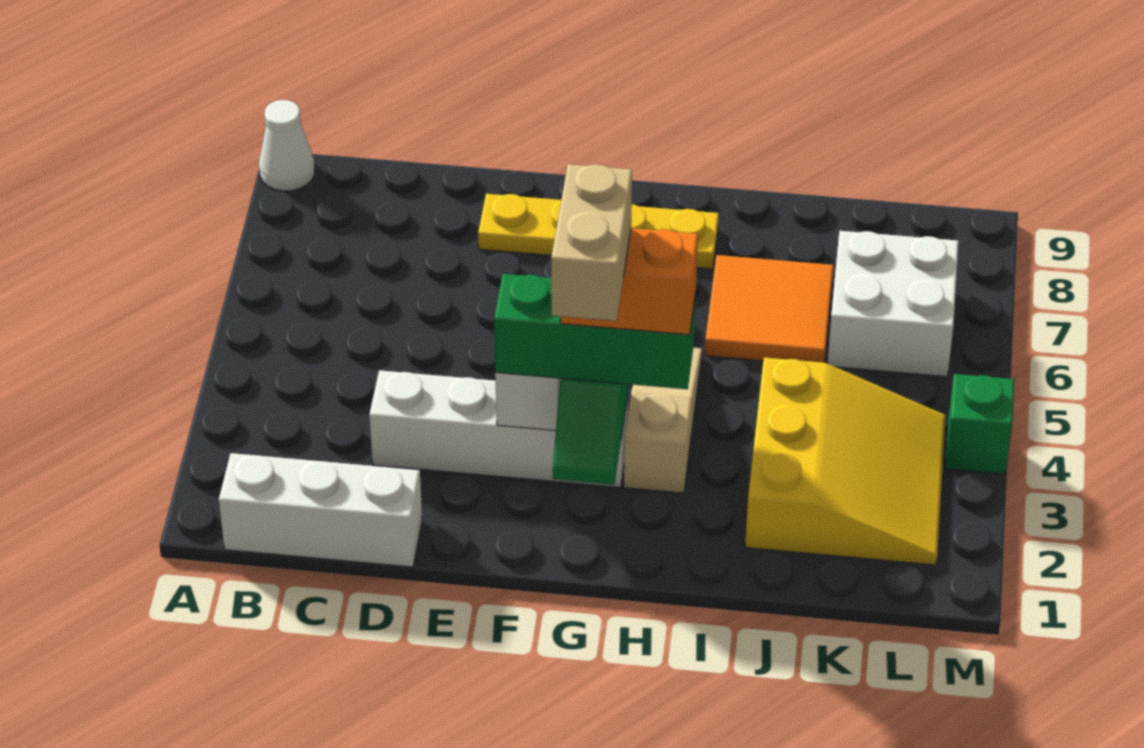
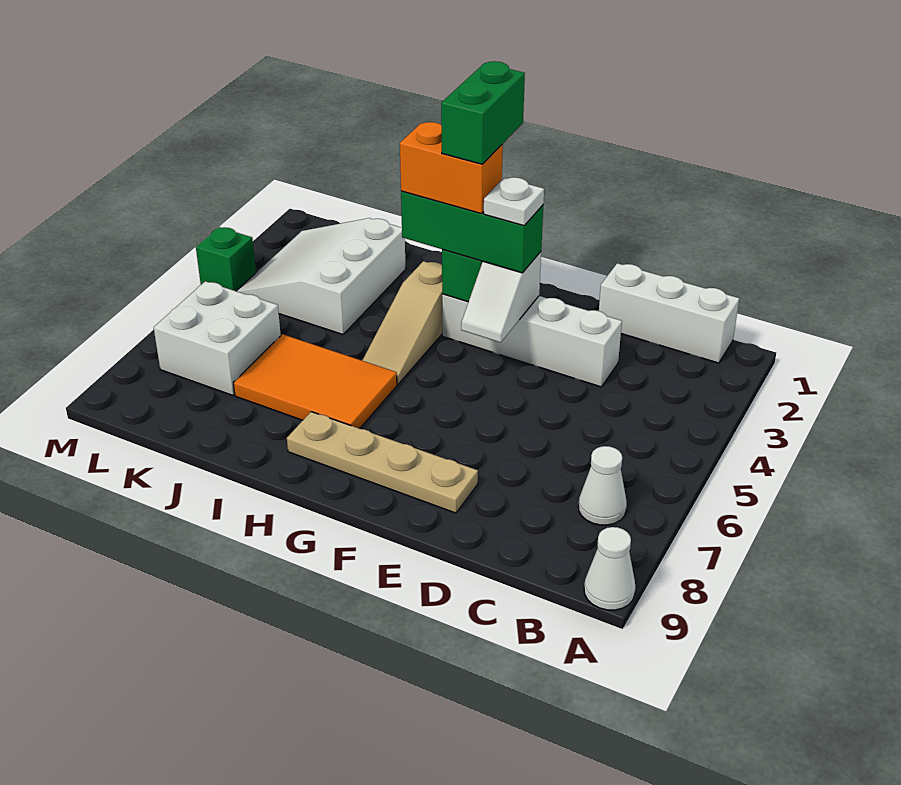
none -> white 1x1 cone [578,446,627,525]
yellow 1x4 plate [478,194,719,269] -> tan 1x4 plate [287,412,478,513]
none -> white 1x1 plate [484,177,544,226]
tan 1x2 brick [551,164,632,321] -> green 1x2 brick [441,61,525,164]
orange 2x2 tile [705,255,834,363] -> orange 2x3 tile [234,334,397,429]
yellow 3x3 slope [745,357,946,565] -> white 3x3 slope [237,218,406,334]

